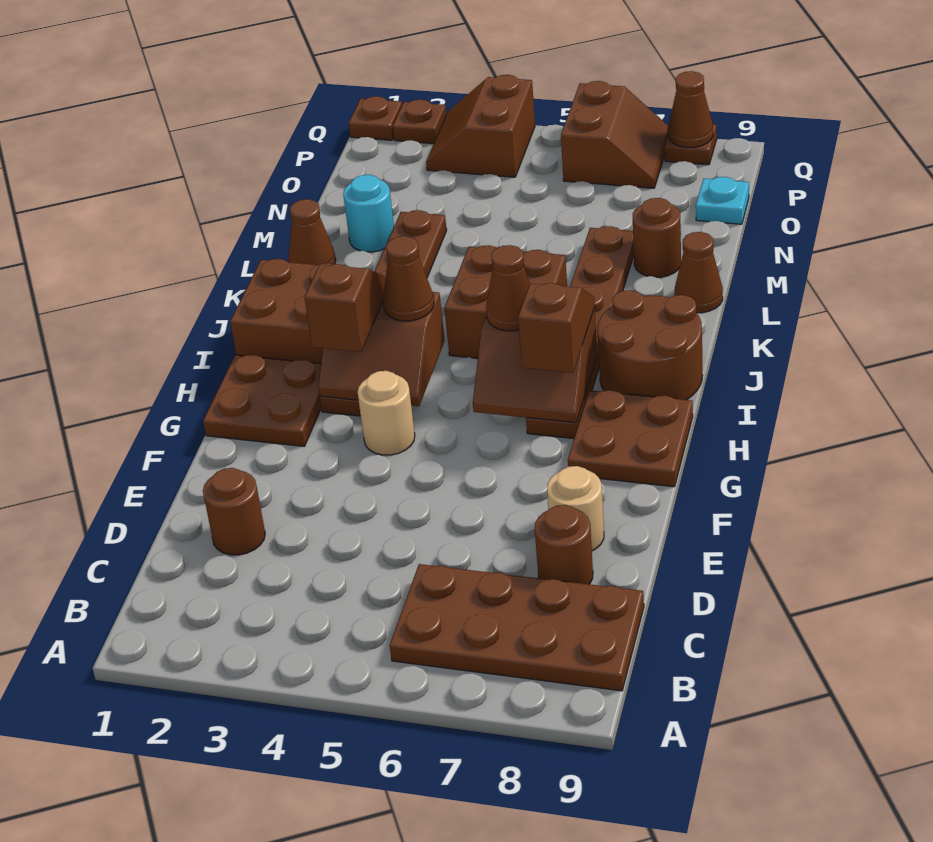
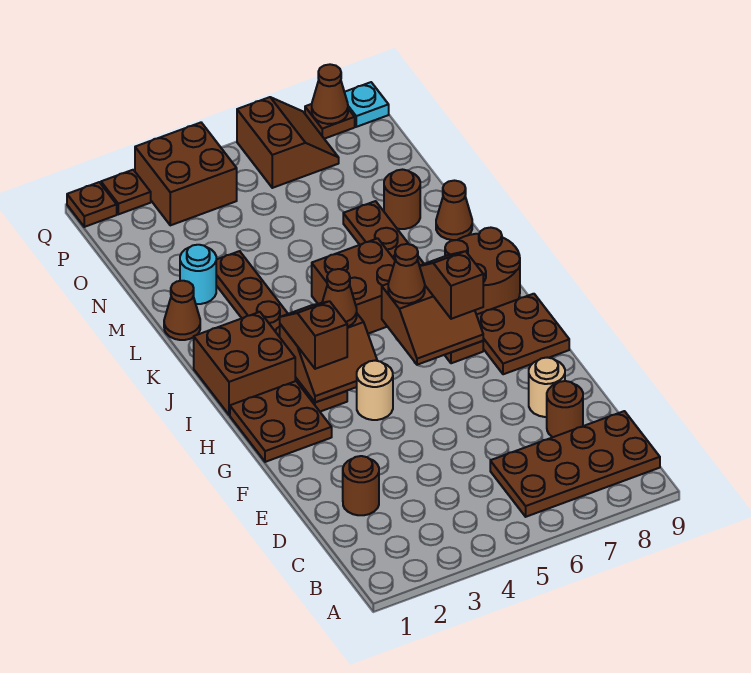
cyan 1x1 plate [696,177,749,224] -> cyan 1x1 plate moved to [345,82,389,127]
brown 2x2 slope [426,75,535,177] -> brown 2x2 brick [135,123,237,225]

